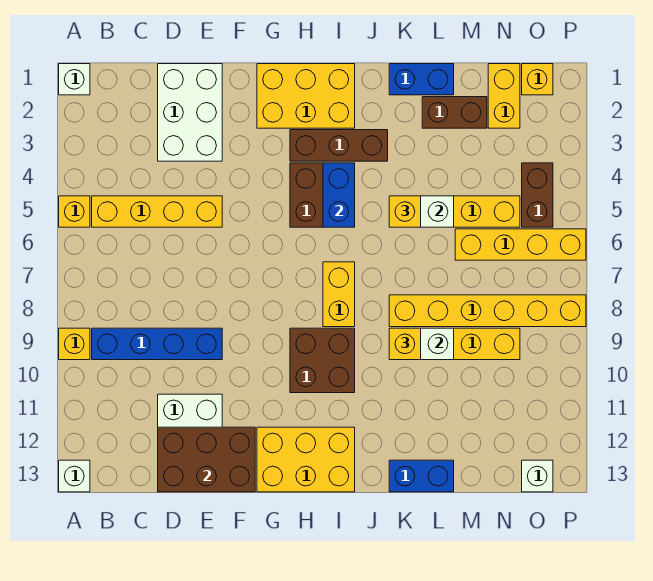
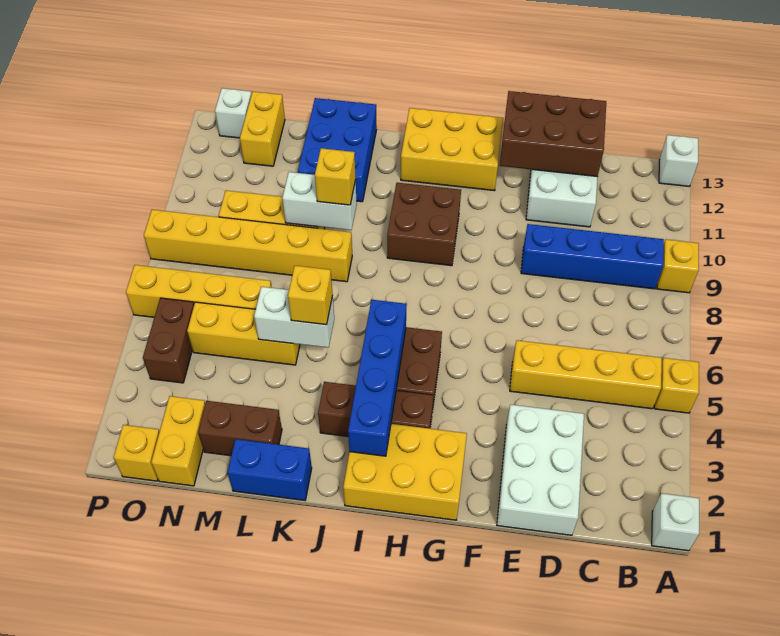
blue 1x2 brick [323,163,355,227] -> blue 1x4 brick [348,300,407,456]
yellow 1x2 brick [323,262,355,327] -> yellow 1x2 brick moved to [240,92,285,166]
blue 1x2 brick [389,460,454,492] -> blue 2x3 brick [298,98,377,202]

